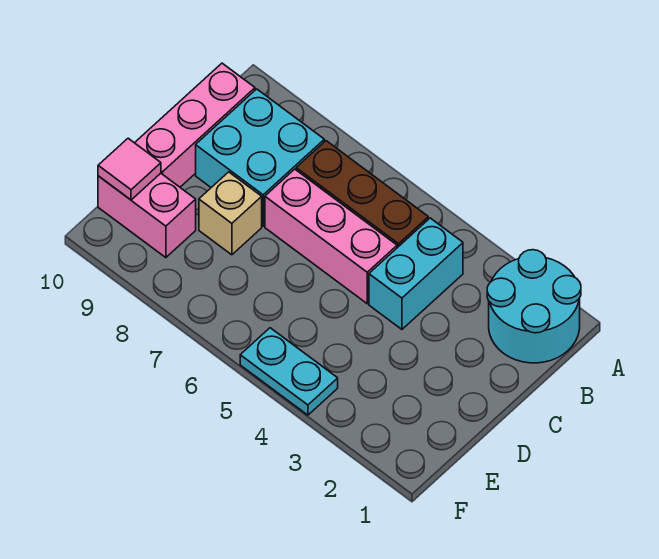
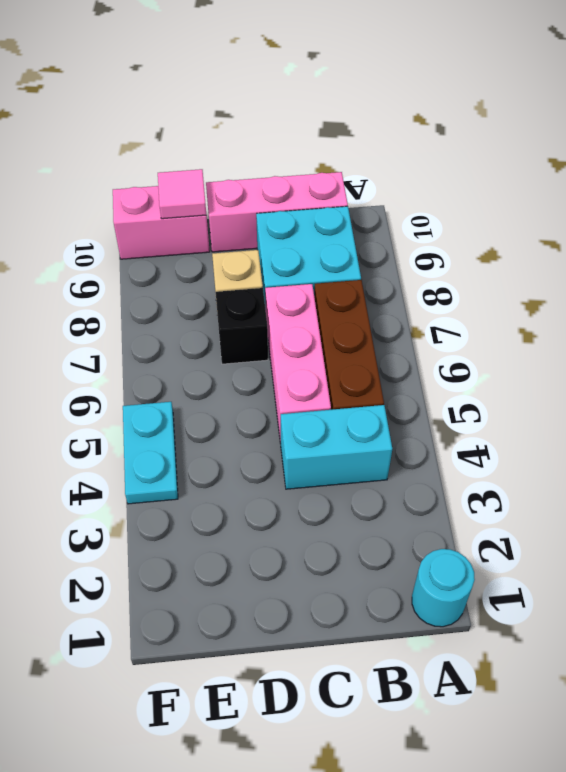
cyan 2x2 round brick [487,250,581,363] -> cyan 1x1 round brick [412,549,475,627]
none -> black 1x1 brick [216,288,268,364]
pink 1x2 brick [98,173,196,258] -> pink 1x2 brick turned to [113,186,210,259]

